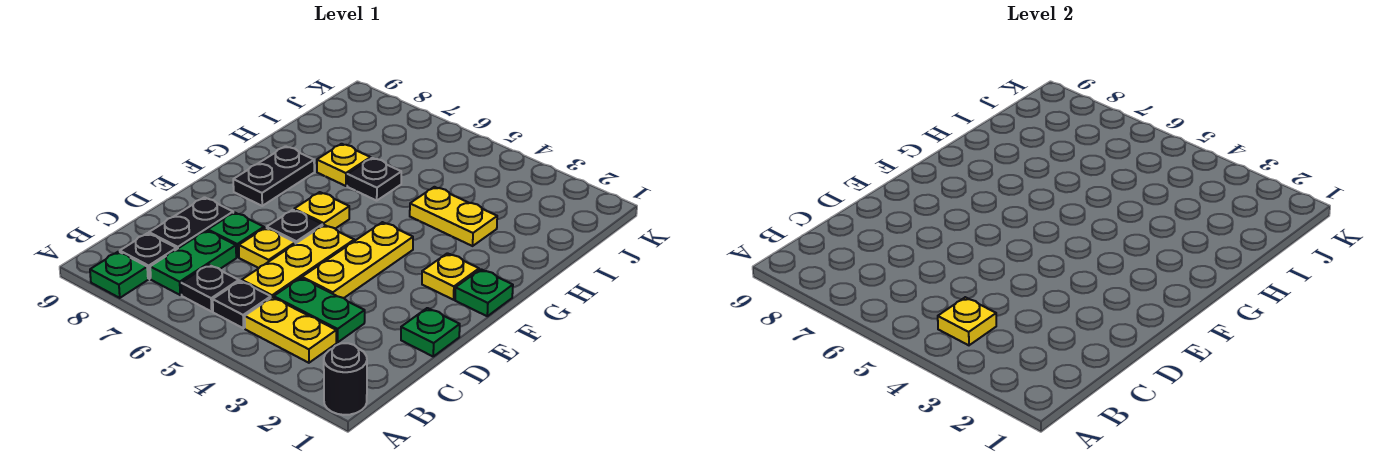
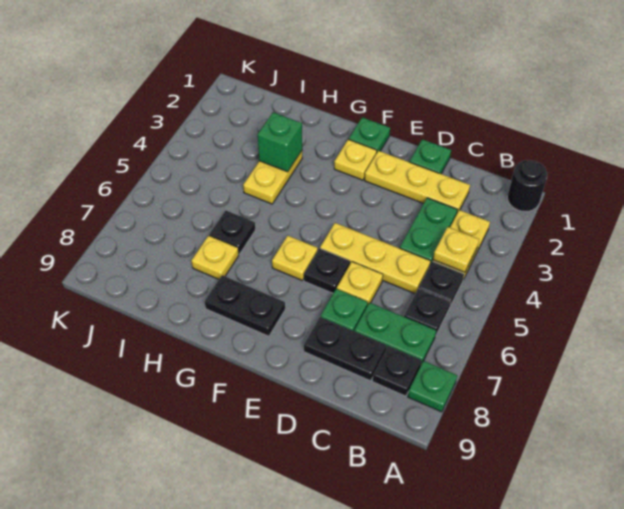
yellow 1x3 plate [302,222,413,298] -> yellow 1x3 plate moved to [364,151,470,213]
none -> green 1x1 brick [258,112,302,172]

